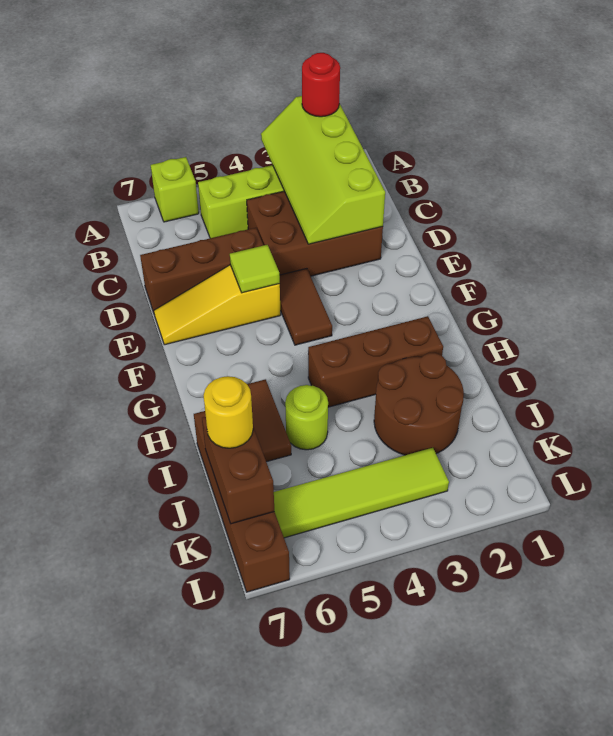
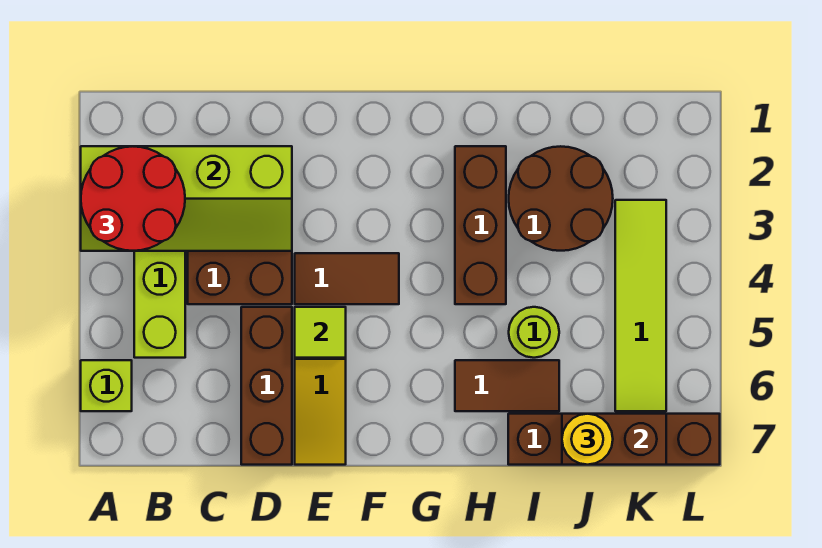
red 1x1 round brick [302,53,340,117] -> red 2x2 round brick [81,146,185,251]

